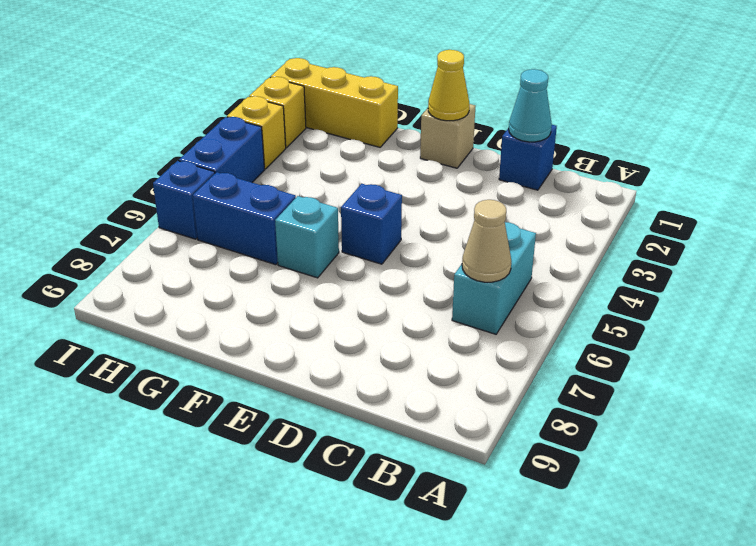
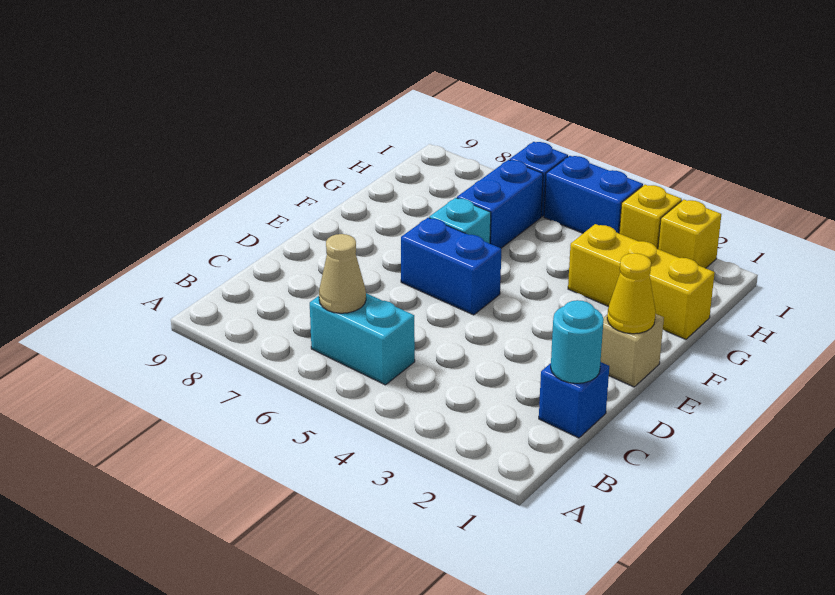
cyan 1x1 cone [509,69,552,142] -> cyan 1x1 round brick [551,300,604,383]
blue 1x1 brick [341,184,402,264] -> blue 1x2 brick [401,218,501,315]
yellow 1x3 brick [270,58,398,147] -> yellow 1x3 brick turned to [568,224,715,339]

